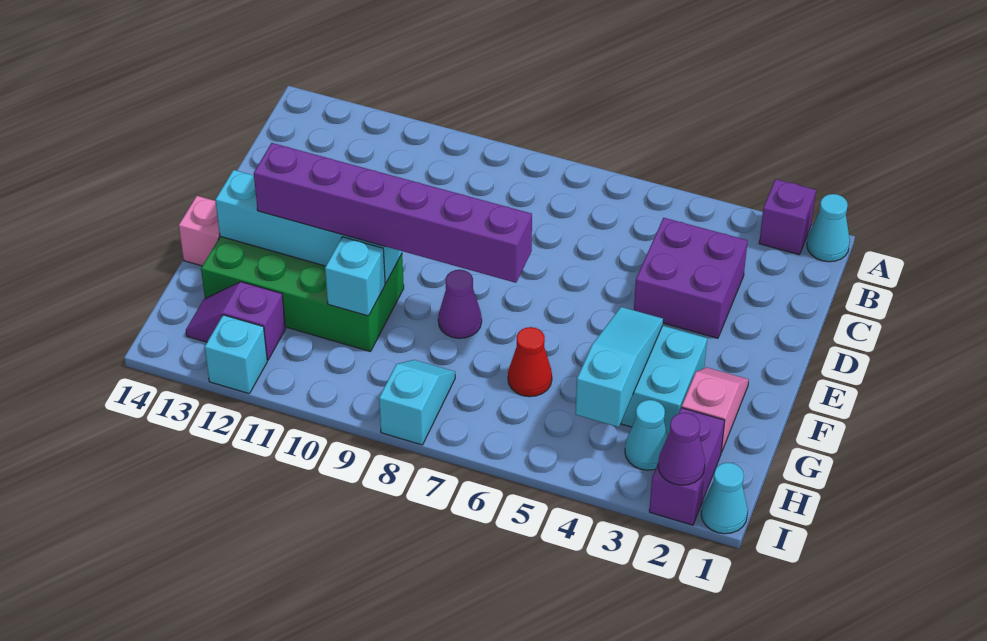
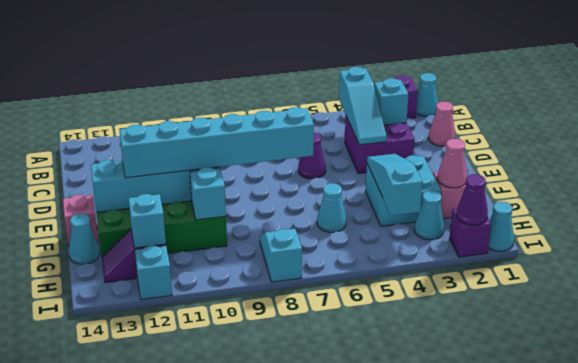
none -> cyan 1x3 slope [339,67,387,145]
none -> pink 1x1 cone [428,101,455,146]
none -> cyan 1x1 brick [374,78,408,125]
purple 1x6 brick [254,143,532,283] -> cyan 1x6 brick [119,107,314,178]
purple 1x1 cone [438,270,482,338] -> purple 1x1 cone moved to [298,133,326,179]
none -> pink 1x1 cone [437,138,467,188]
red 1x1 cone [508,327,552,397] -> cyan 1x1 cone [317,183,346,232]
none -> cyan 1x1 cone [69,214,100,264]
purple 1x2 brick [649,408,725,525] -> purple 1x1 brick [450,209,491,257]
none -> cyan 1x1 brick [128,194,166,248]

